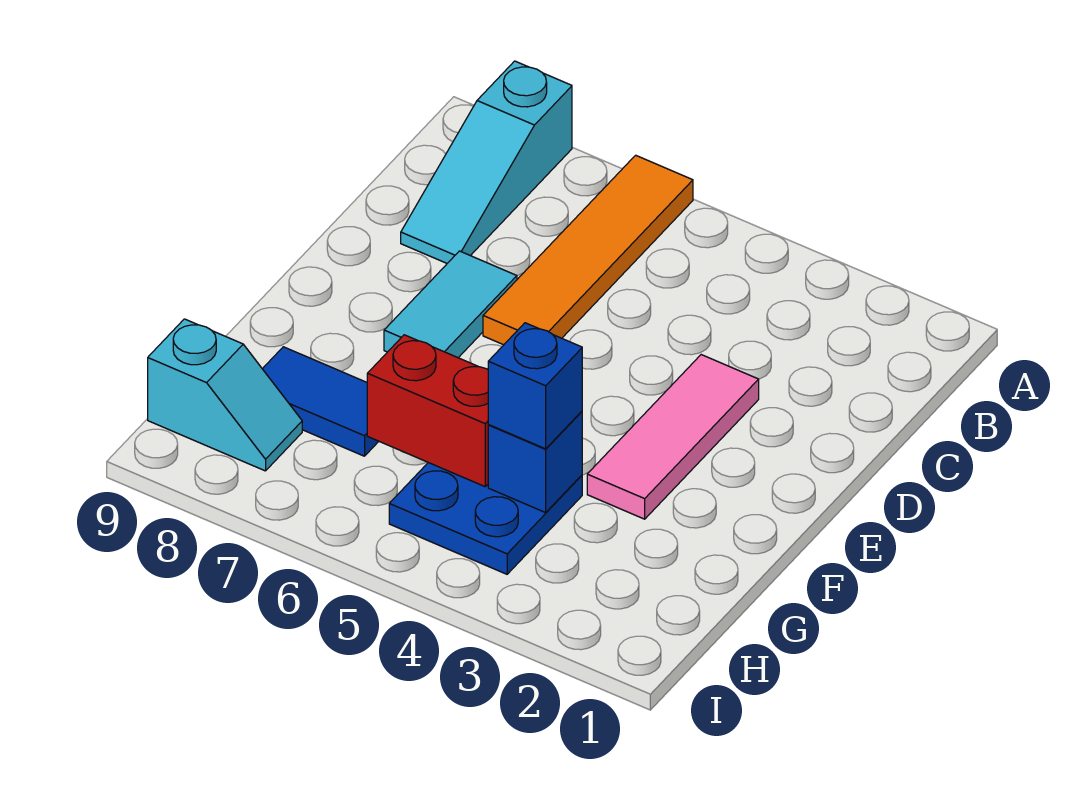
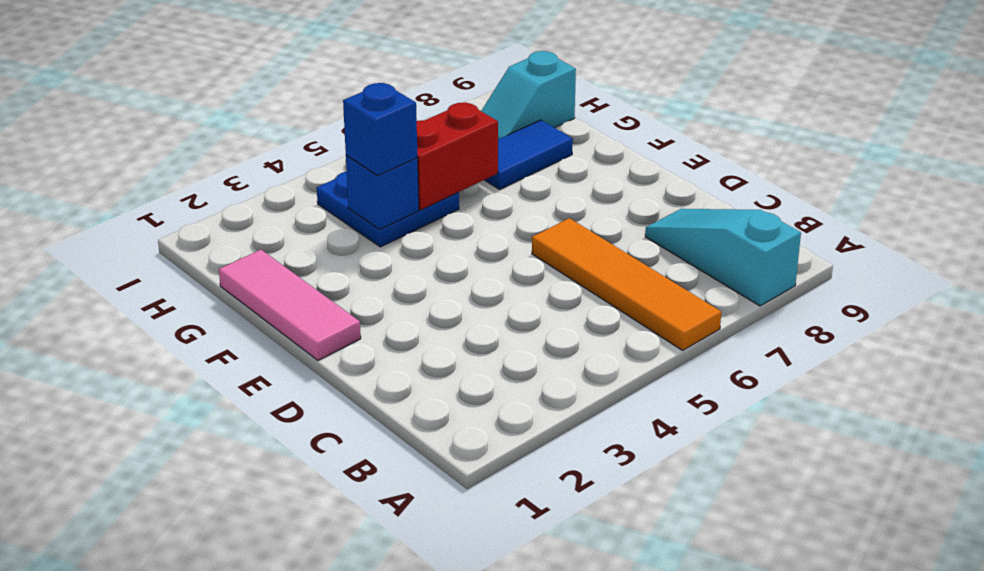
pink 1x3 tile [587,355,759,519] -> pink 1x3 tile moved to [219,250,361,360]
cyan 1x2 tile [384,251,517,358] -> none

